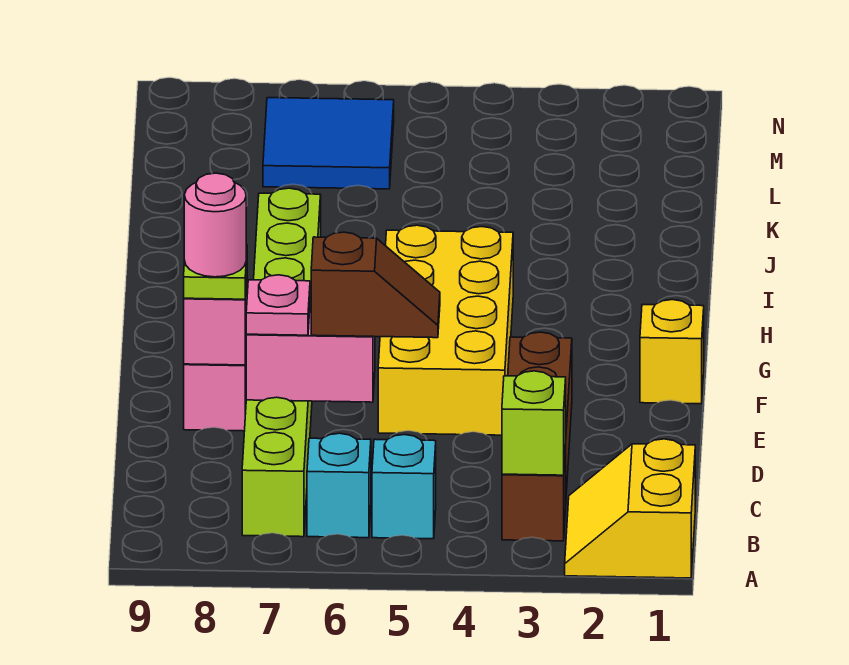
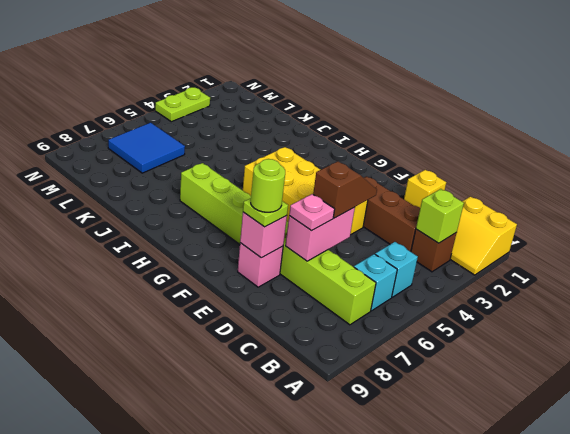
pink 1x1 round brick [184,173,246,277] -> lime 1x1 round brick [251,159,285,212]
yellow 1x1 brick [640,300,704,404] -> yellow 1x1 brick moved to [404,170,446,207]
none -> lime 1x2 plate [155,87,210,122]

